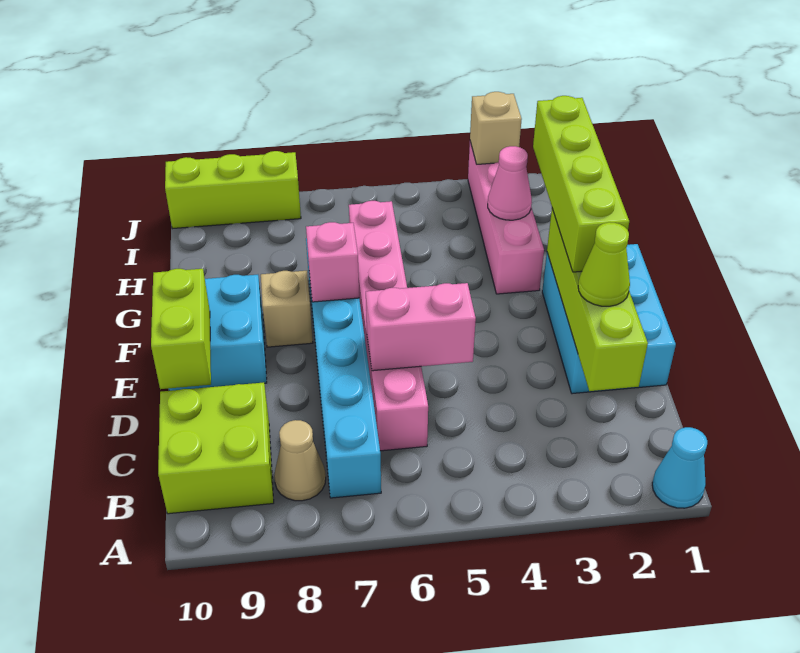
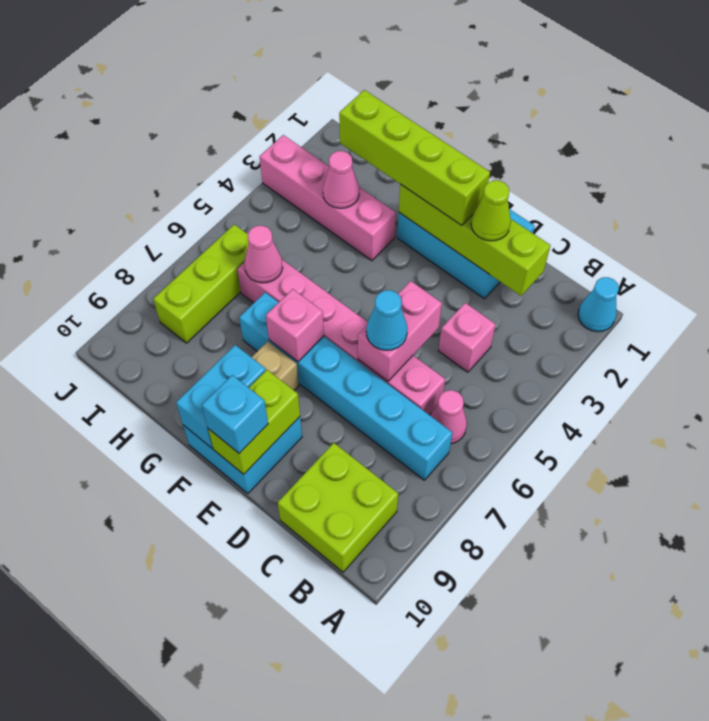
none -> pink 1x1 cone [430,390,467,444]
tan 1x1 cone [274,420,326,501] -> none
none -> pink 1x1 brick [438,303,496,372]
none -> cyan 1x1 cone [366,290,407,350]
lime 1x2 brick [151,269,211,389] -> lime 1x2 brick turned to [208,370,300,474]
none -> cyan 1x1 brick [202,375,268,453]
none -> cyan 1x2 brick [176,345,266,448]
none -> pink 1x1 cone [245,226,283,283]
tan 1x1 brick [470,92,522,164] -> none
lime 1x3 brick [165,151,301,229] -> lime 1x3 brick moved to [153,224,249,343]

